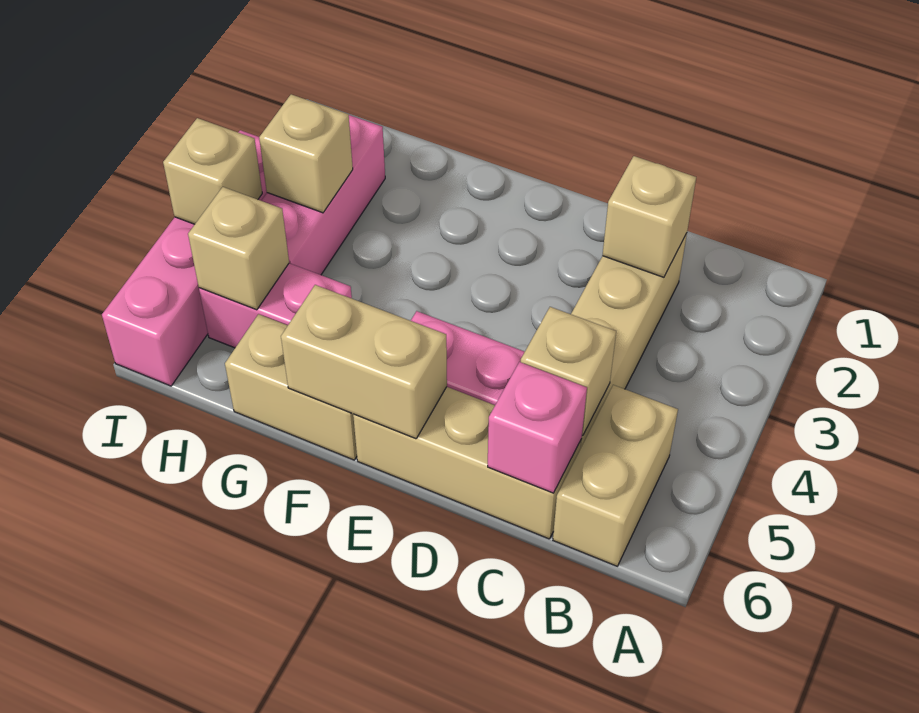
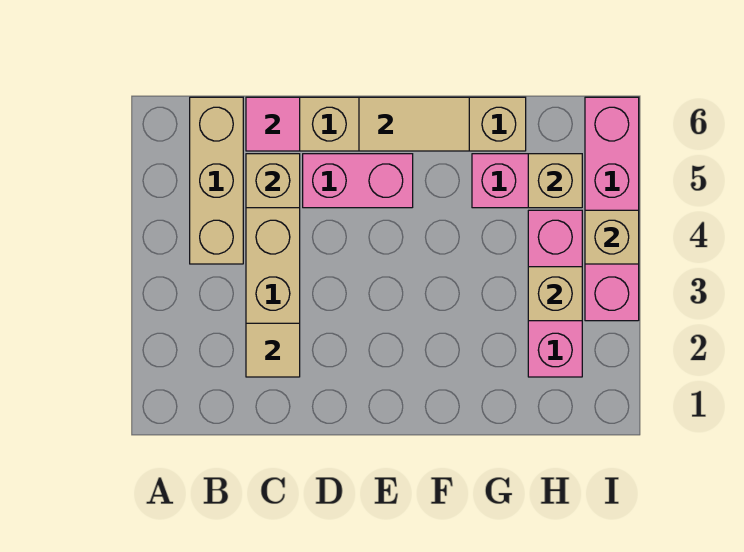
tan 1x2 brick [553,385,678,566] -> tan 1x3 brick [190,97,243,264]
tan 1x1 brick [602,156,696,277] -> tan 1x1 tile [246,323,300,377]
pink 1x1 brick [488,362,587,493] -> pink 1x1 tile [246,97,300,151]
tan 1x2 brick [281,285,447,439] -> tan 1x2 tile [359,97,469,151]

